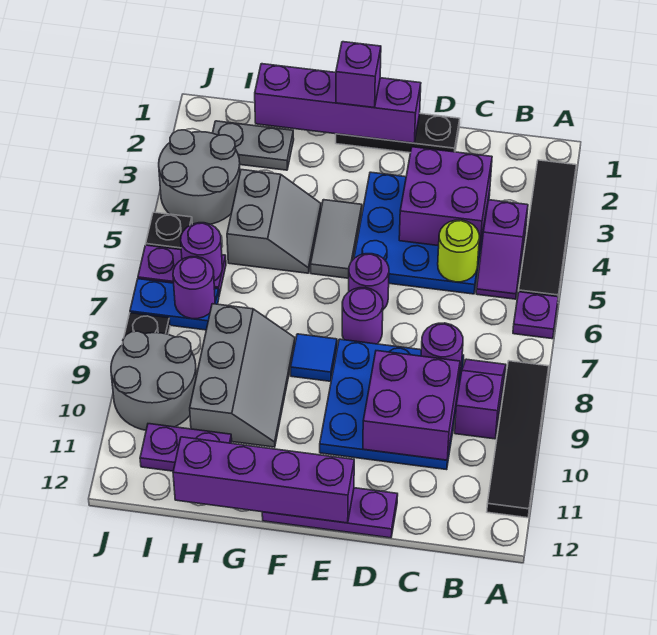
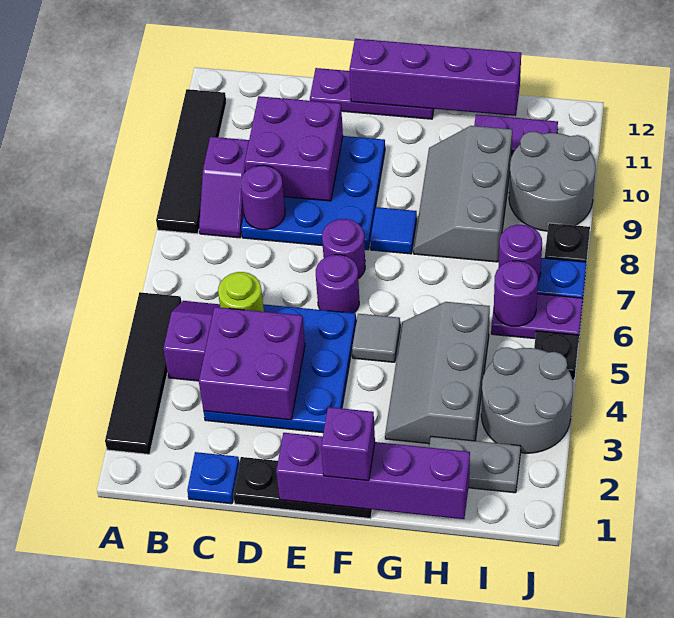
purple 1x1 plate [513,292,558,339] -> none
none -> blue 1x1 plate [187,452,239,504]
grey 1x2 tile [310,200,362,278] -> grey 1x1 tile [352,314,400,362]
grey 2x2 slope [227,170,321,273] -> grey 2x3 slope [385,302,490,444]

